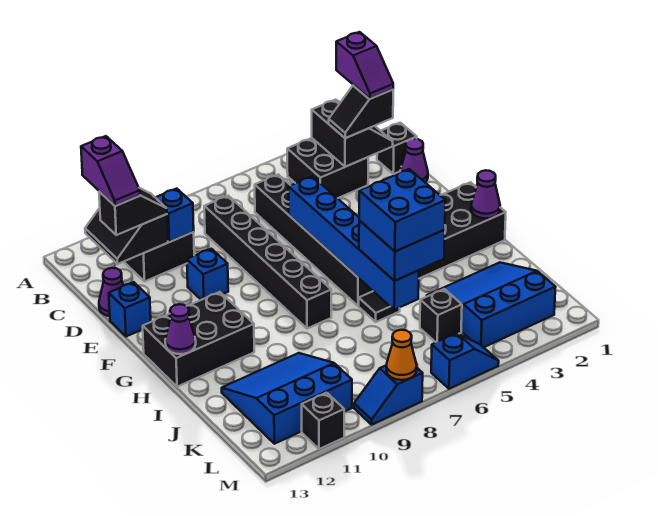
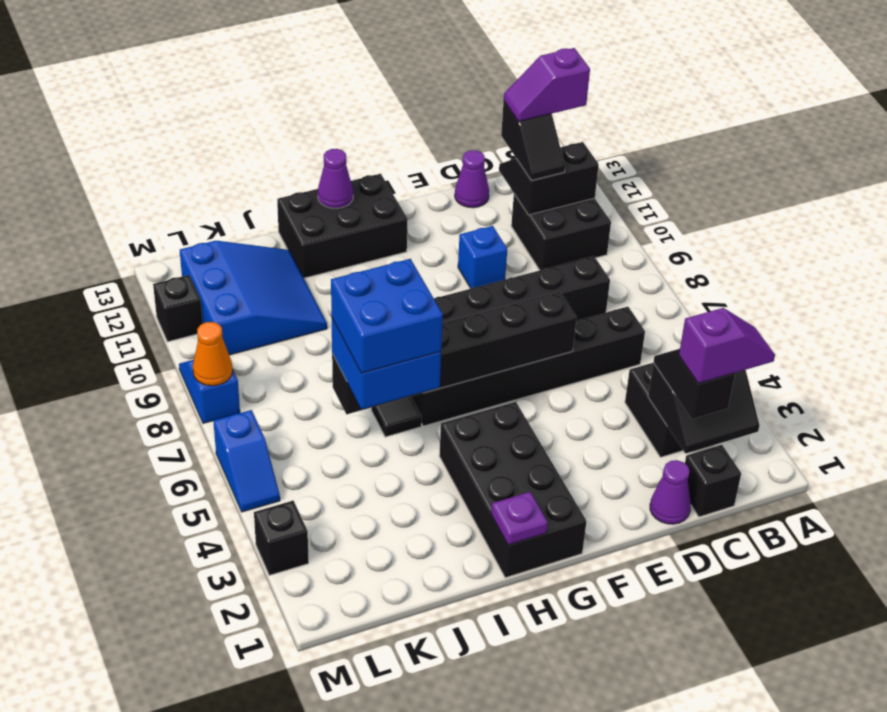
purple 1x2 slope [336,32,393,99] -> purple 1x2 slope turned to [679,308,775,383]
blue 1x1 brick [155,188,194,242] -> none
blue 1x6 brick [288,176,419,310] -> black 1x6 brick [332,292,577,414]
blue 1x1 brick [109,282,151,336] -> none
black 2x3 brick [143,292,254,387] -> black 2x3 brick turned to [277,174,408,278]
purple 1x1 cone [471,170,500,219] -> purple 1x1 plate [491,492,548,545]
blue 3x3 slope [427,262,556,347] -> none
black 1x1 brick [420,289,462,342] -> black 1x1 brick moved to [254,501,309,575]

